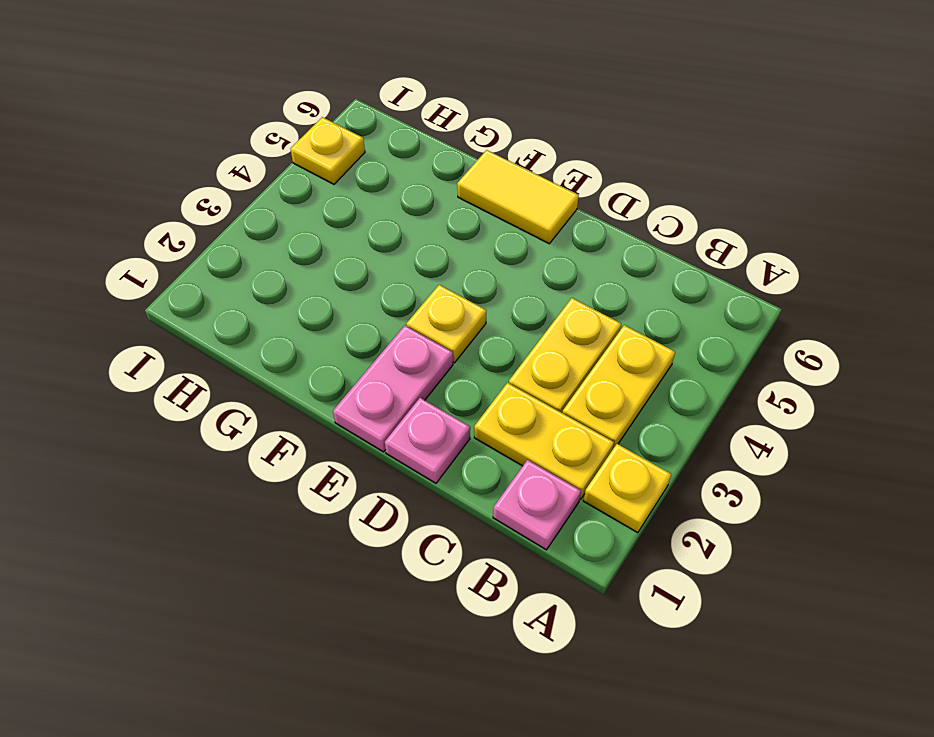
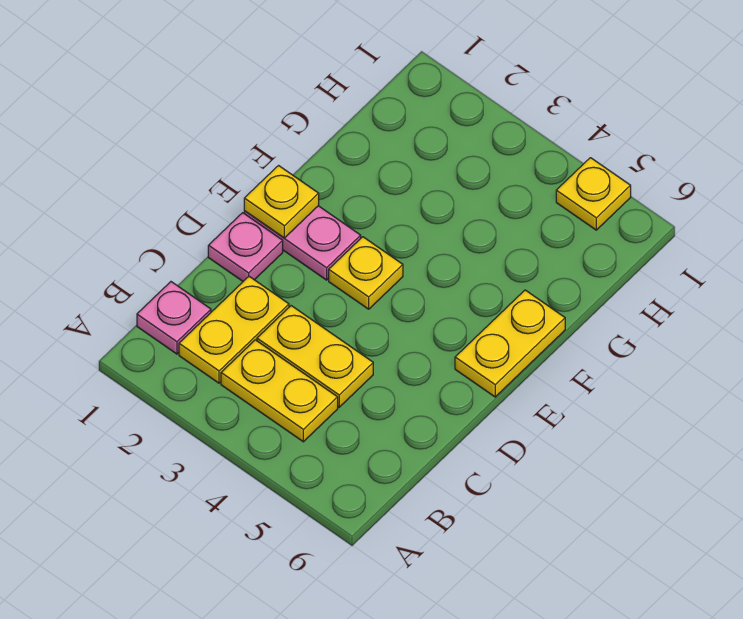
yellow 1x1 plate [583,444,671,533] -> yellow 1x1 plate moved to [244,166,319,238]
yellow 1x2 tile [457,150,579,244] -> yellow 1x2 plate [455,290,565,397]

